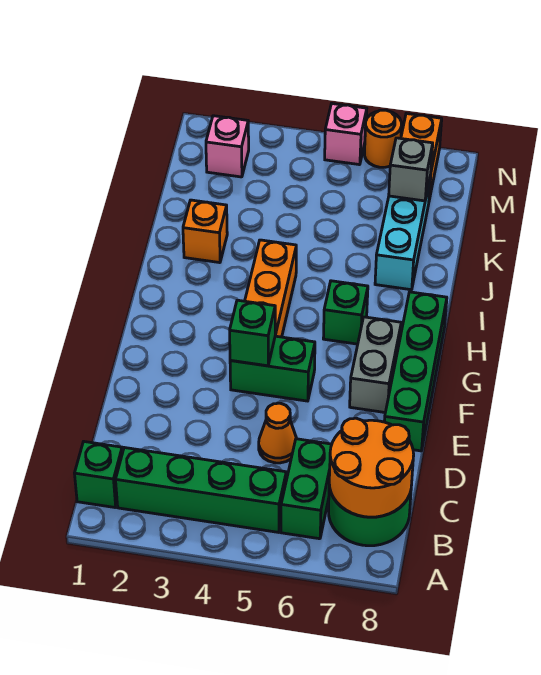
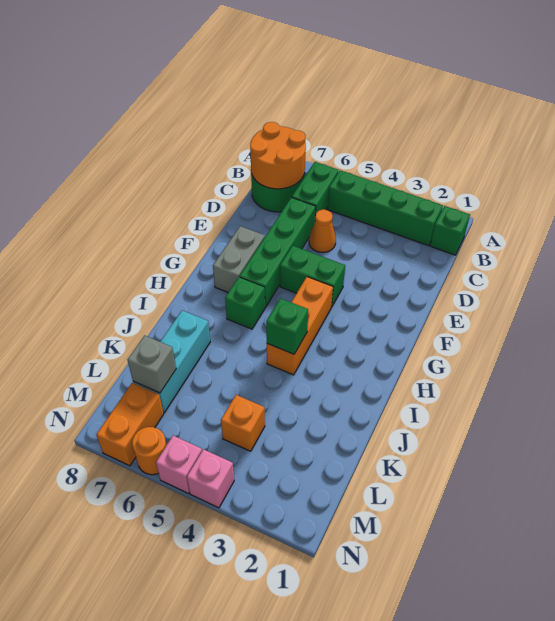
green 1x4 brick [384,292,447,451] -> green 1x4 brick moved to [239,197,316,307]
green 1x1 brick [230,300,275,366] -> green 1x1 brick moved to [266,298,308,354]
orange 1x1 brick [183,200,227,263] -> orange 1x1 brick moved to [221,395,265,451]
pink 1x1 brick [206,116,249,177] -> pink 1x1 brick moved to [187,449,234,508]

